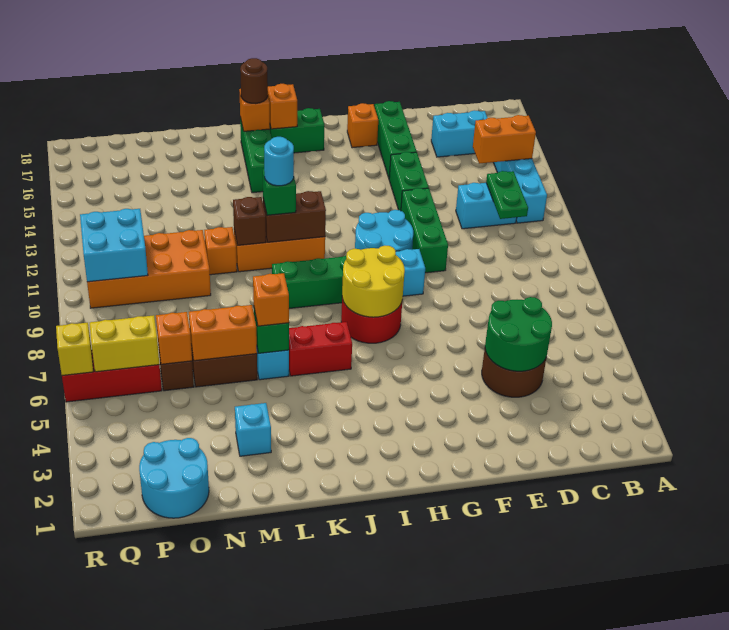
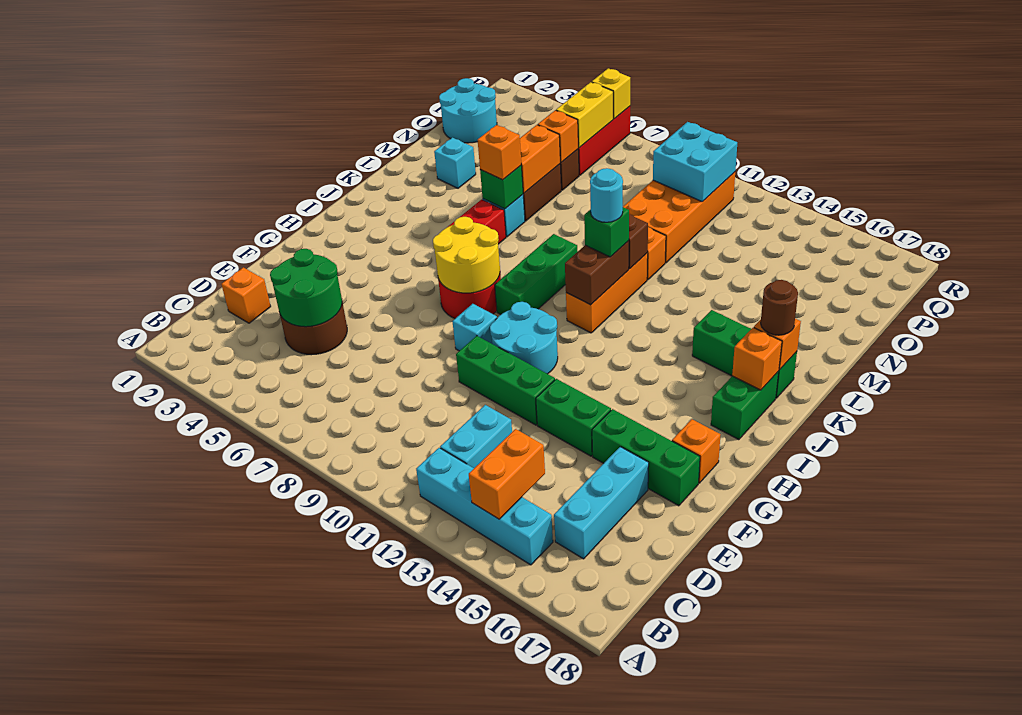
green 1x2 plate [486,171,528,219] -> none
cyan 1x2 brick [431,110,487,157] -> cyan 1x3 brick [554,447,649,559]
none -> orange 1x1 brick [221,267,271,323]

